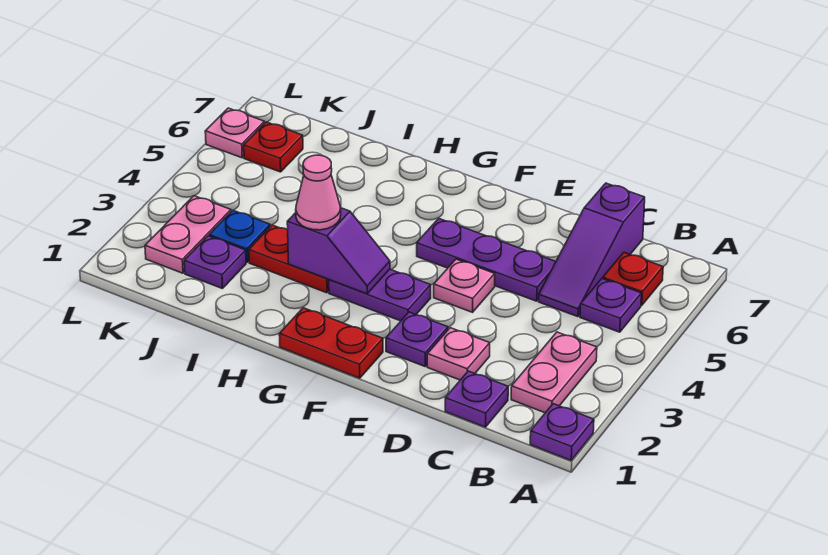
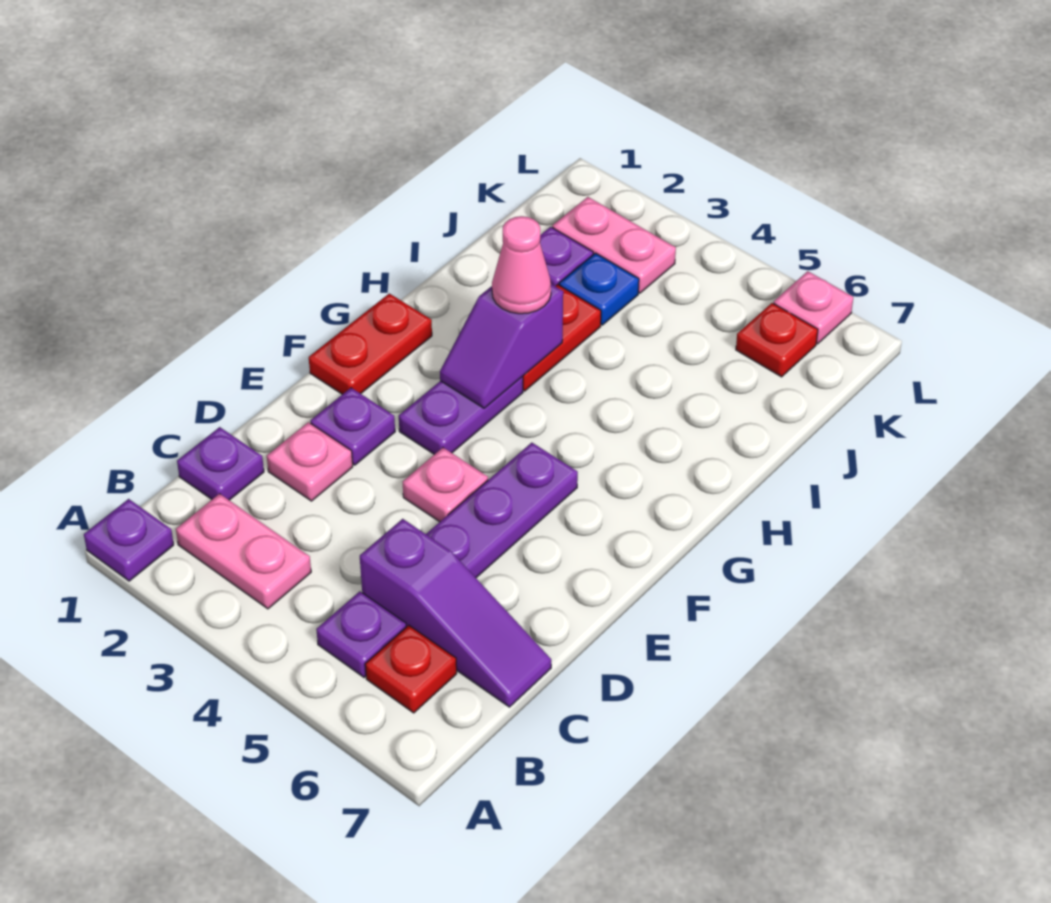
purple 1x3 slope [539,183,645,317] -> purple 1x3 slope turned to [360,519,551,707]

